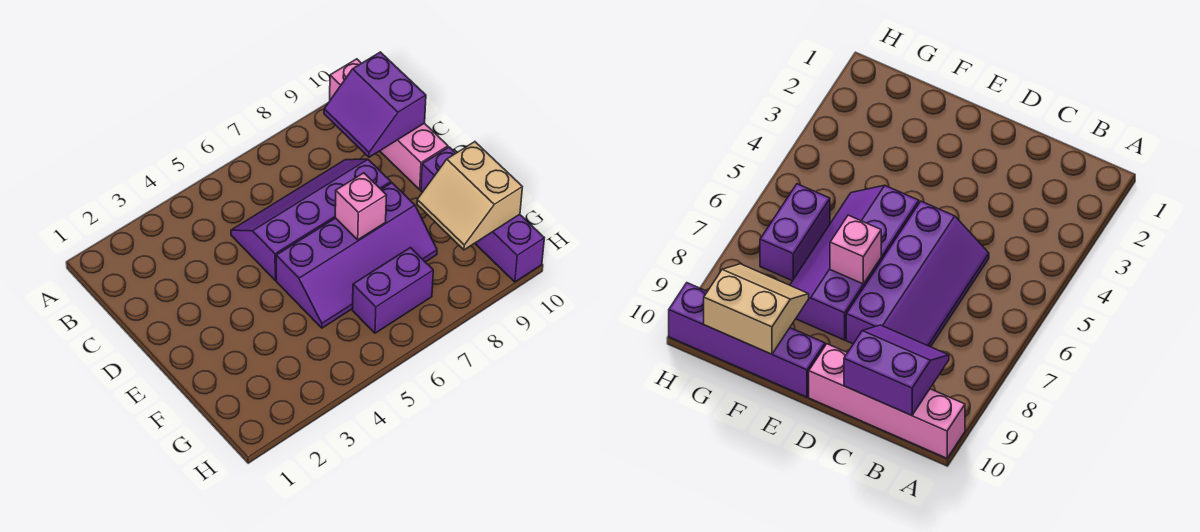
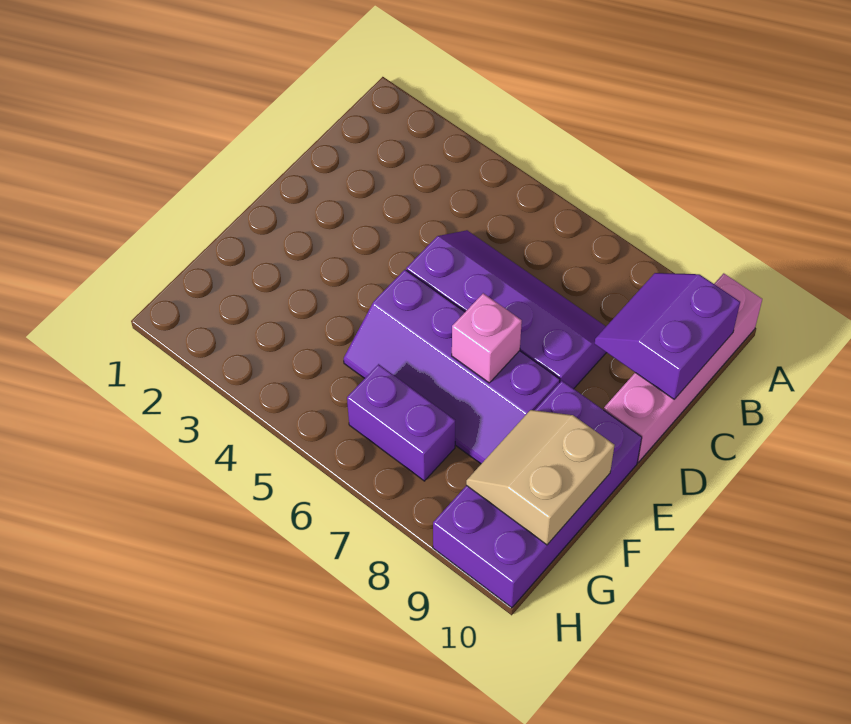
purple 1x4 brick [421,147,544,282] -> purple 2x4 brick [433,381,642,608]

